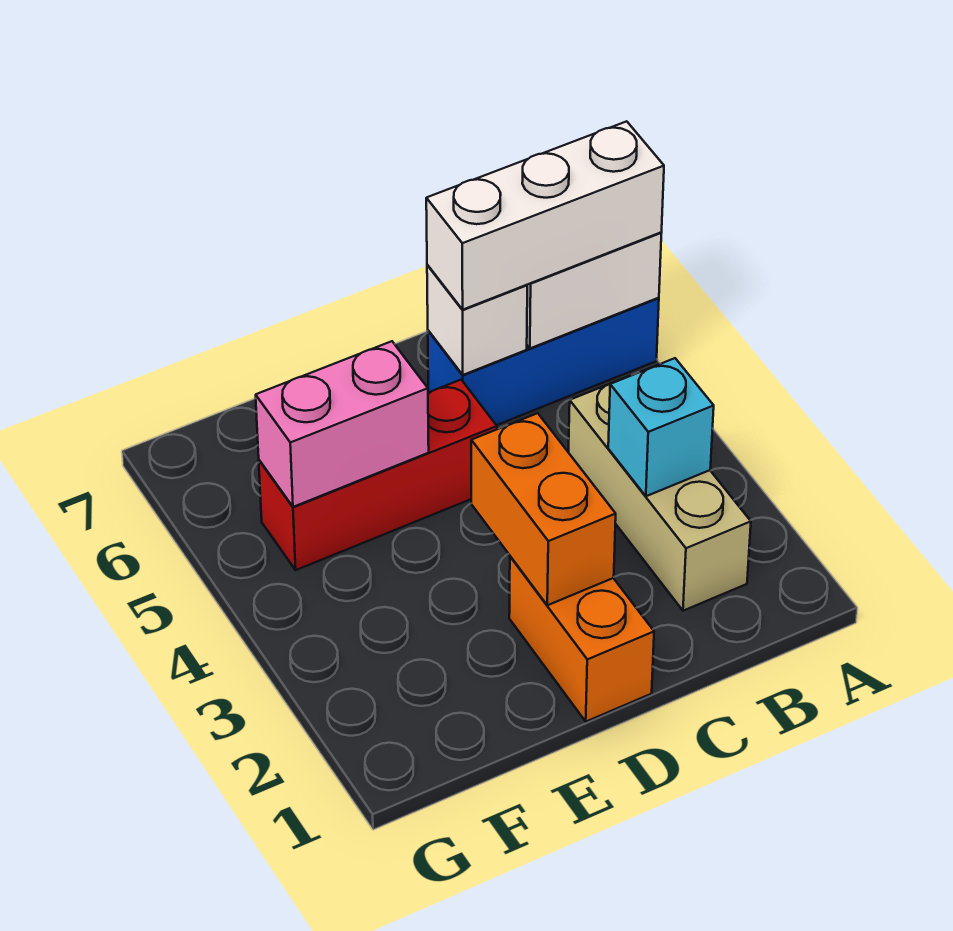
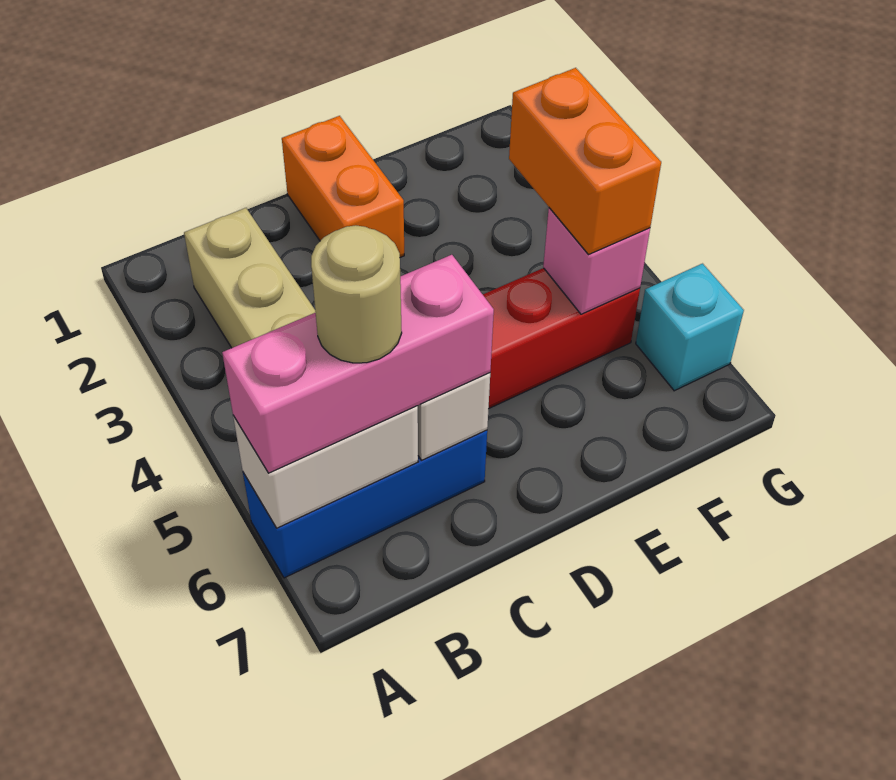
white 1x3 brick [426,121,664,310] -> pink 1x3 brick [222,255,494,473]
cyan 1x1 brick [608,358,714,496] -> cyan 1x1 brick moved to [636,264,744,391]
none -> tan 1x1 round brick [311,225,402,363]
orange 1x2 brick [471,413,616,605] -> orange 1x2 brick moved to [509,68,661,254]
pink 1x2 brick [256,341,429,507] -> pink 1x1 brick [543,208,650,314]

